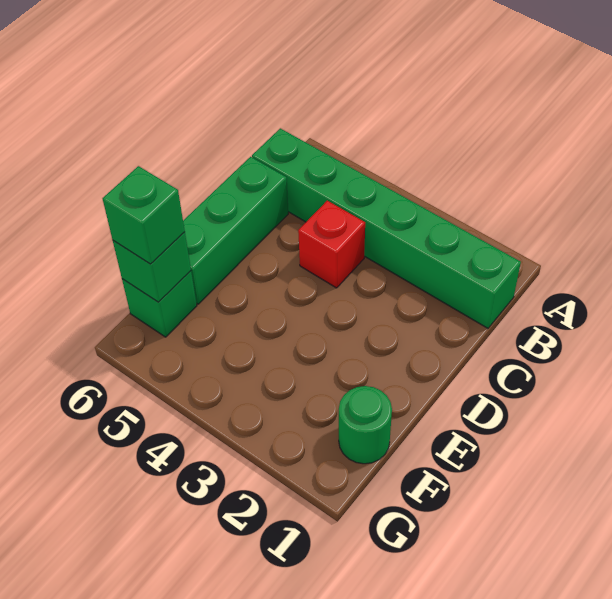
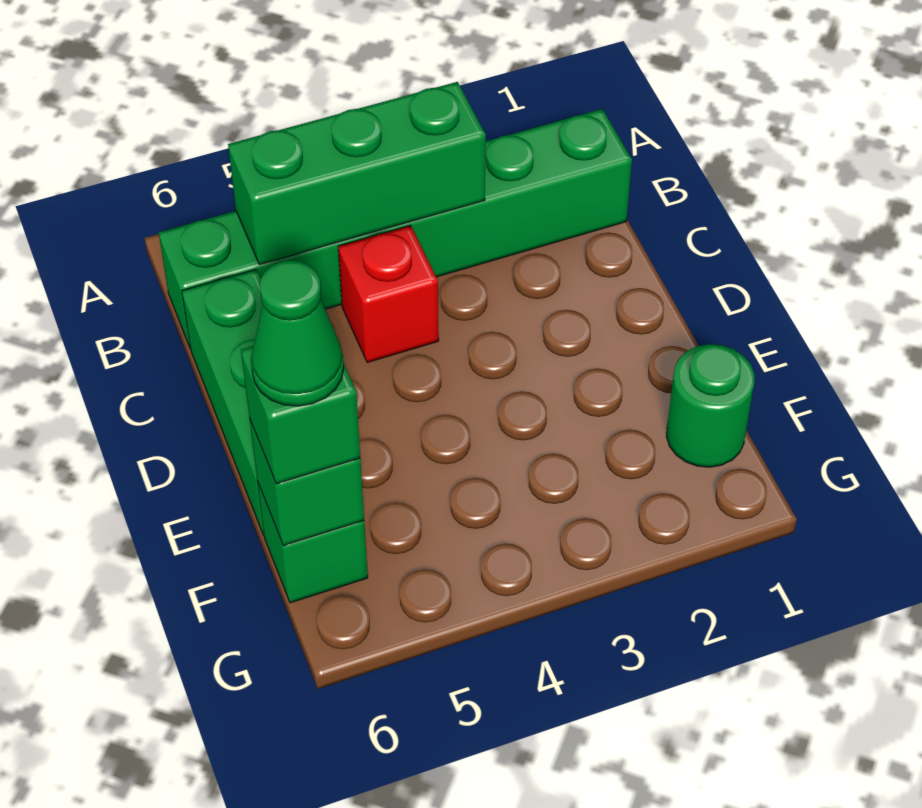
none -> green 1x3 brick [228,82,486,265]
none -> green 1x1 cone [251,260,344,406]

